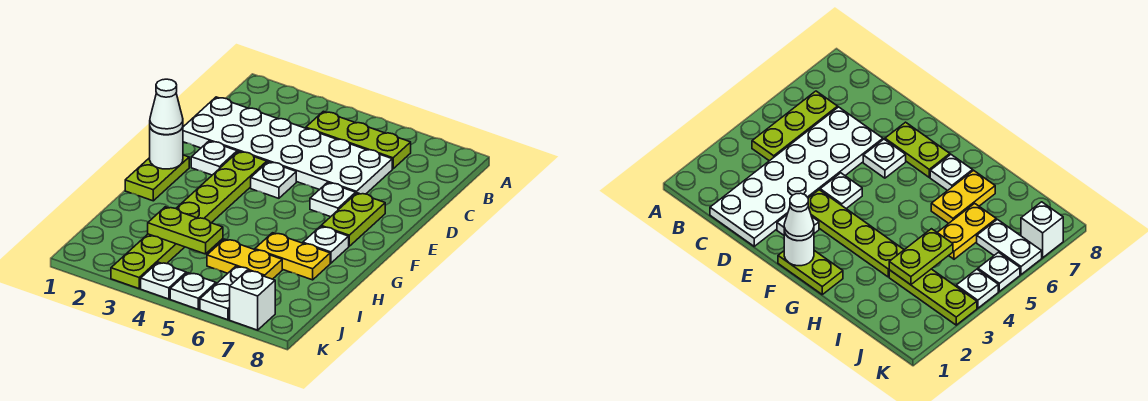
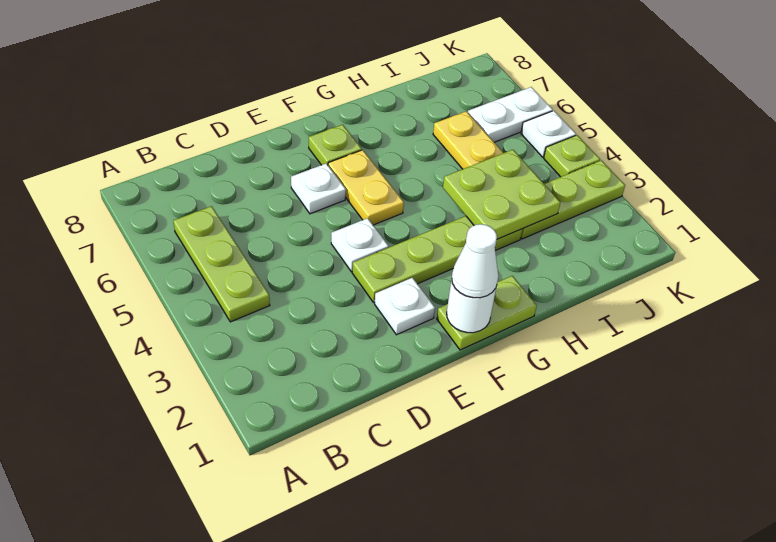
white 2x6 plate [183,97,392,194] -> none
lime 1x2 plate [321,193,385,246] -> lime 1x1 plate [309,125,362,165]
white 1x1 plate [303,226,349,263] -> none
yellow 1x2 plate [255,233,330,280] -> yellow 1x2 plate moved to [328,150,404,225]
lime 1x2 plate [148,207,223,254] -> lime 2x2 plate [443,150,560,239]
white 1x1 plate [141,262,186,299] -> lime 1x1 plate [544,135,600,177]
white 1x1 brick [230,271,275,330] -> none

